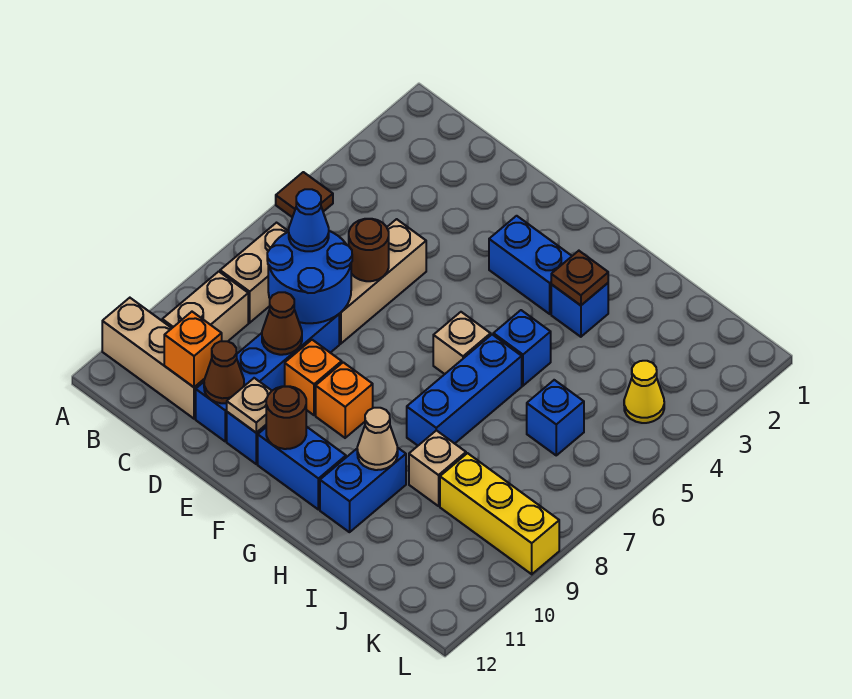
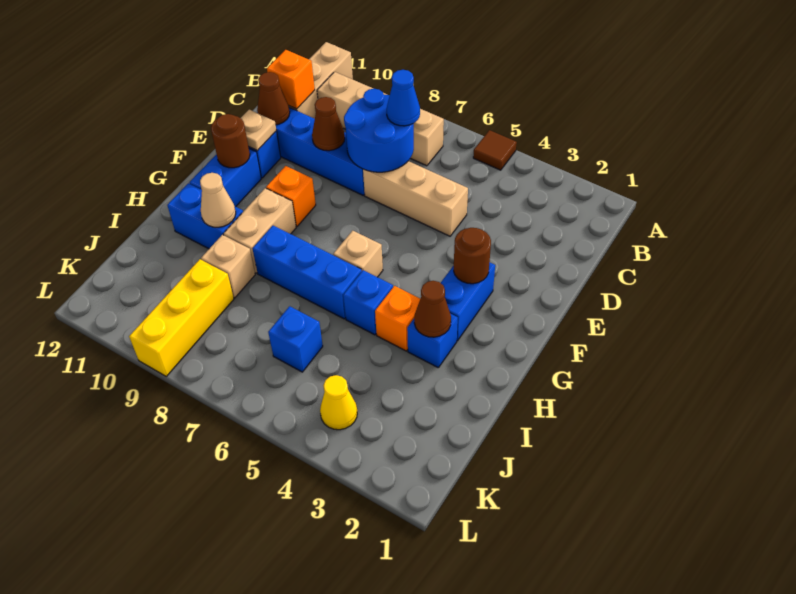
brown 1x1 round brick [349,219,389,281] -> brown 1x1 round brick moved to [454,228,491,284]
orange 1x1 brick [285,340,342,415] -> orange 1x1 brick moved to [375,286,420,351]
none -> tan 1x2 brick [224,188,296,273]
brown 1x1 plate [551,251,608,305] -> brown 1x1 cone [414,281,451,337]

